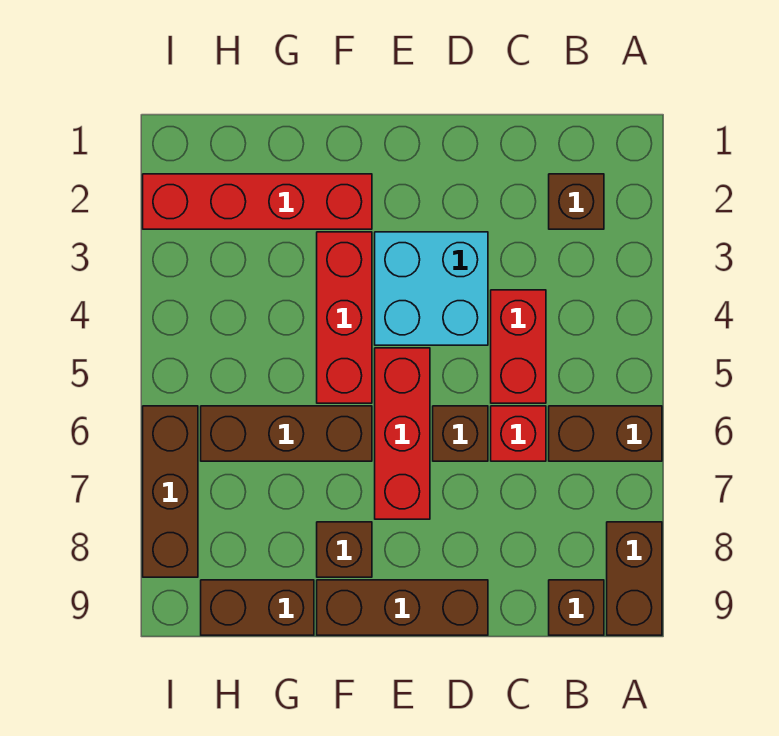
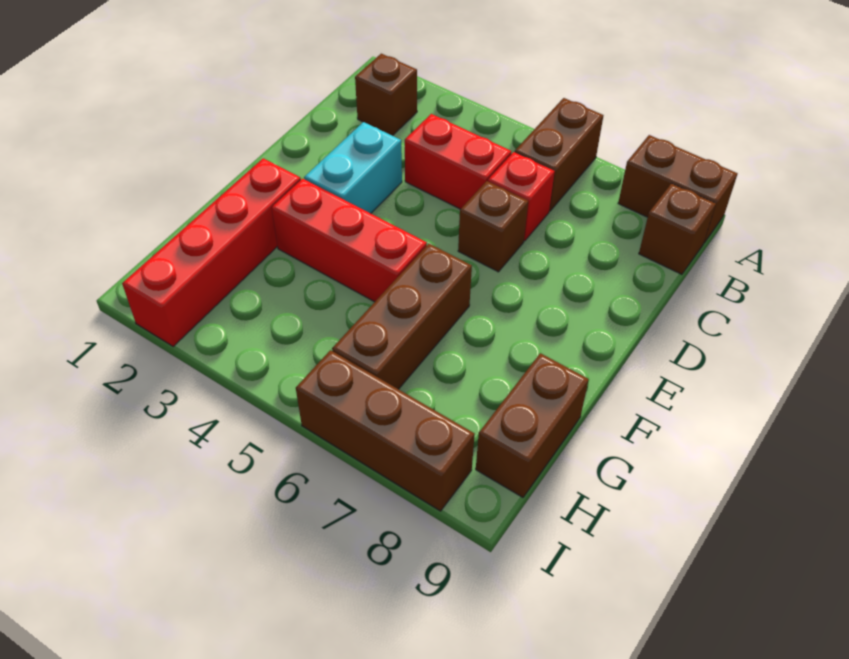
cyan 2x2 brick [375,232,488,345] -> cyan 1x2 brick [304,122,402,213]
brown 1x3 brick [317,580,488,635] -> none
red 1x3 brick [375,348,430,519] -> none
brown 1x1 brick [317,522,372,577] -> none

